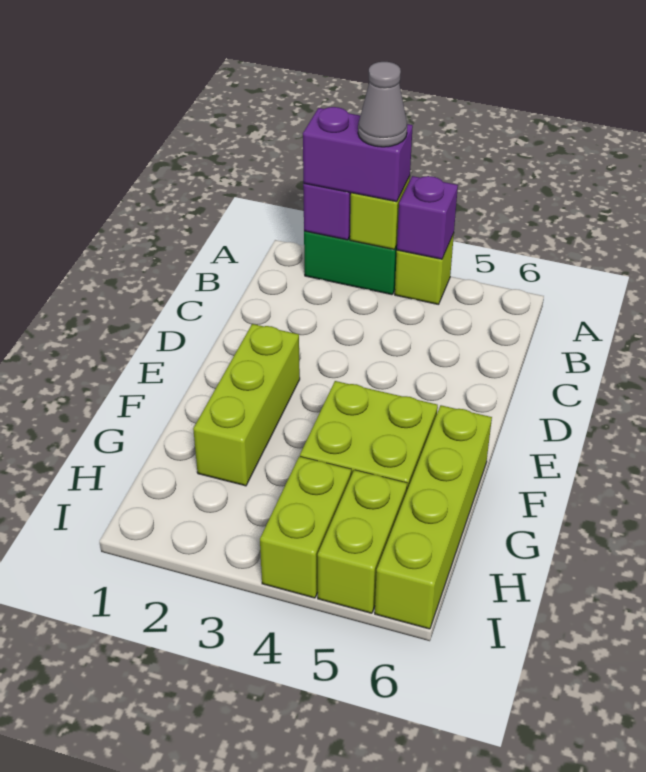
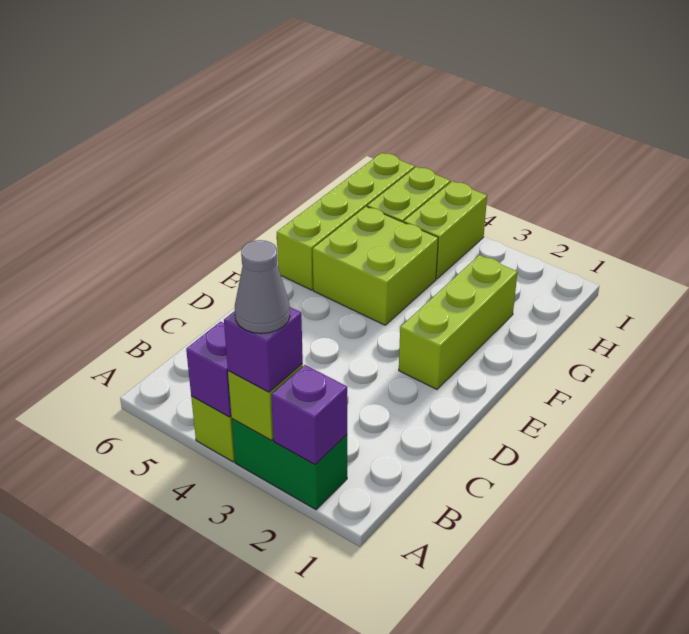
purple 1x2 brick [303,107,413,202] -> purple 1x1 brick [224,307,303,392]

